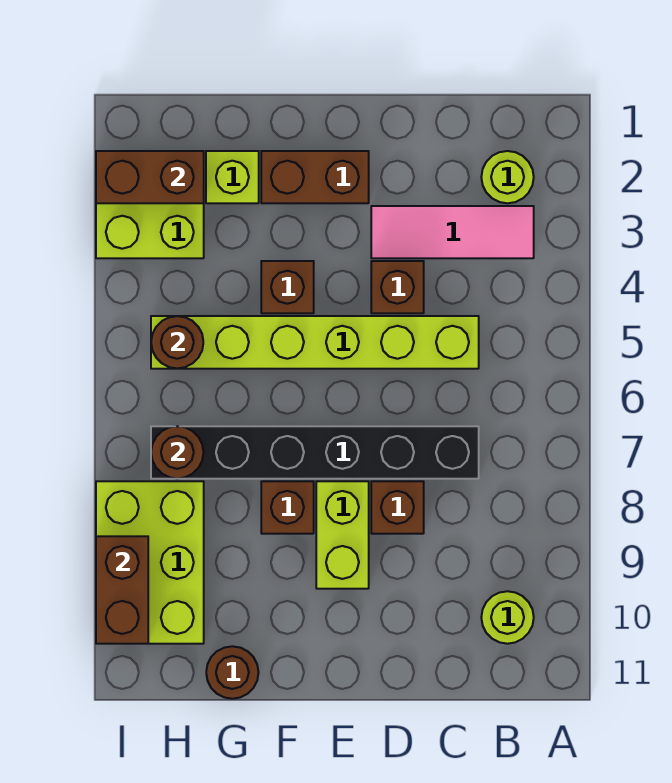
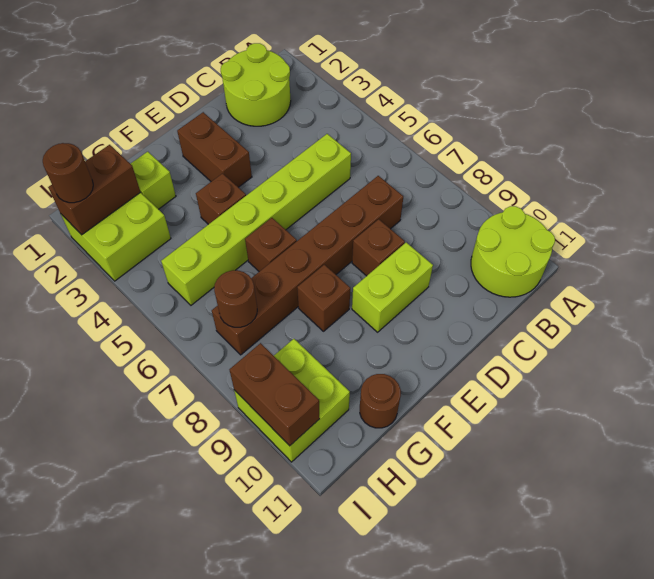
lime 1x1 round brick [481,151,534,203] -> lime 2x2 round brick [221,43,291,126]
pink 1x3 tile [371,206,534,258] -> none
lime 1x1 round brick [481,591,534,644] -> lime 2x2 round brick [471,206,555,297]
black 1x6 brick [151,426,479,479] -> brown 1x6 brick [212,176,403,355]
brown 1x1 brick [371,261,424,313] -> brown 1x1 brick moved to [245,218,297,272]
brown 1x2 brick [261,151,369,203] -> brown 1x2 brick turned to [177,112,252,187]
lime 1x2 brick [316,481,369,589] -> lime 1x2 brick turned to [352,242,433,332]
brown 1x1 round brick [151,316,203,368] -> brown 1x1 round brick moved to [43,143,93,203]
lime 2x3 brick [96,481,204,644] -> lime 2x2 brick [234,339,350,462]

